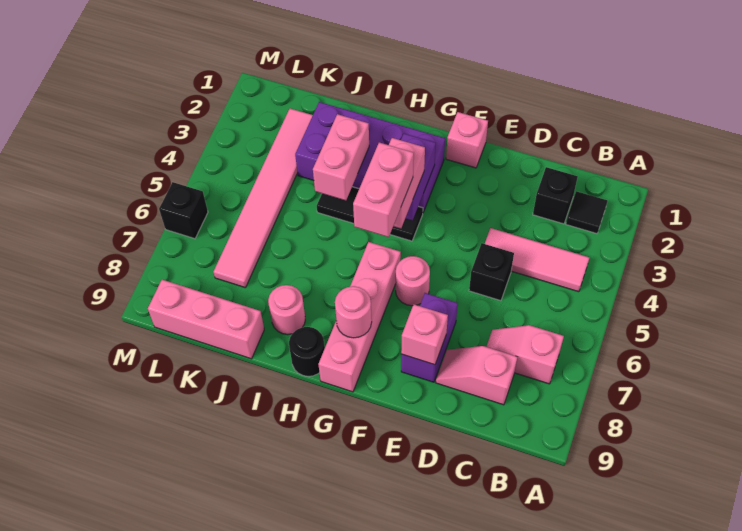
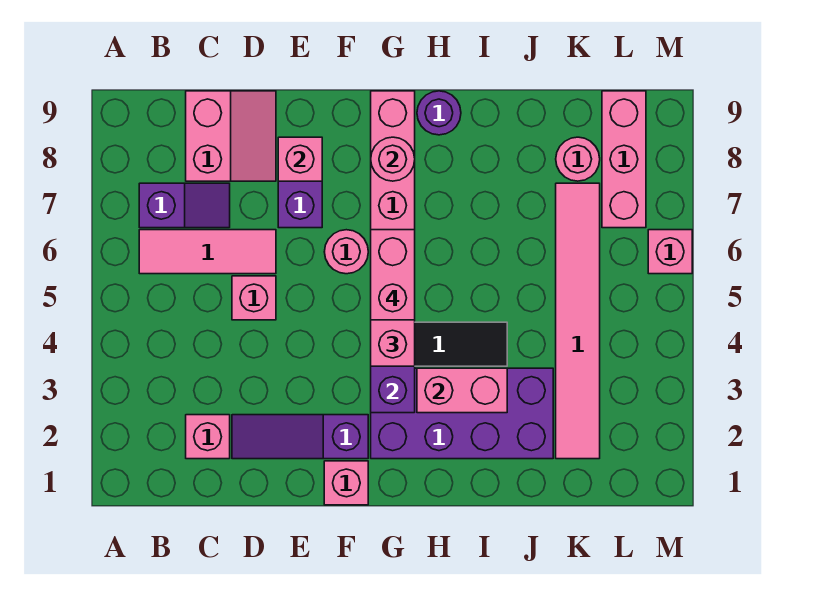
black 1x1 tile [566,191,607,234] -> none
pink 1x3 tile [485,228,589,292] -> pink 1x3 tile moved to [139,230,276,274]
pink 1x2 slope [486,325,564,384] -> purple 1x2 slope [139,183,230,228]
black 1x1 brick [533,167,578,224] -> pink 1x1 brick [186,415,230,459]
pink 1x2 slope [436,346,517,405] -> pink 2x2 slope [186,91,276,181]
none -> purple 1x3 slope [232,415,368,459]
black 1x1 brick [469,243,514,301] -> pink 1x1 brick [232,276,276,320]
black 1x1 round brick [289,327,325,376] -> purple 1x1 round brick [417,91,461,135]
pink 1x2 brick [313,114,369,200] -> pink 1x2 brick turned to [417,368,507,413]
pink 1x1 round brick [268,285,305,335] -> pink 1x1 round brick moved to [556,137,600,181]
pink 1x3 brick [148,280,264,359] -> pink 1x3 brick turned to [602,91,646,228]
black 1x1 brick [159,182,208,239] -> pink 1x1 brick [648,230,692,274]

